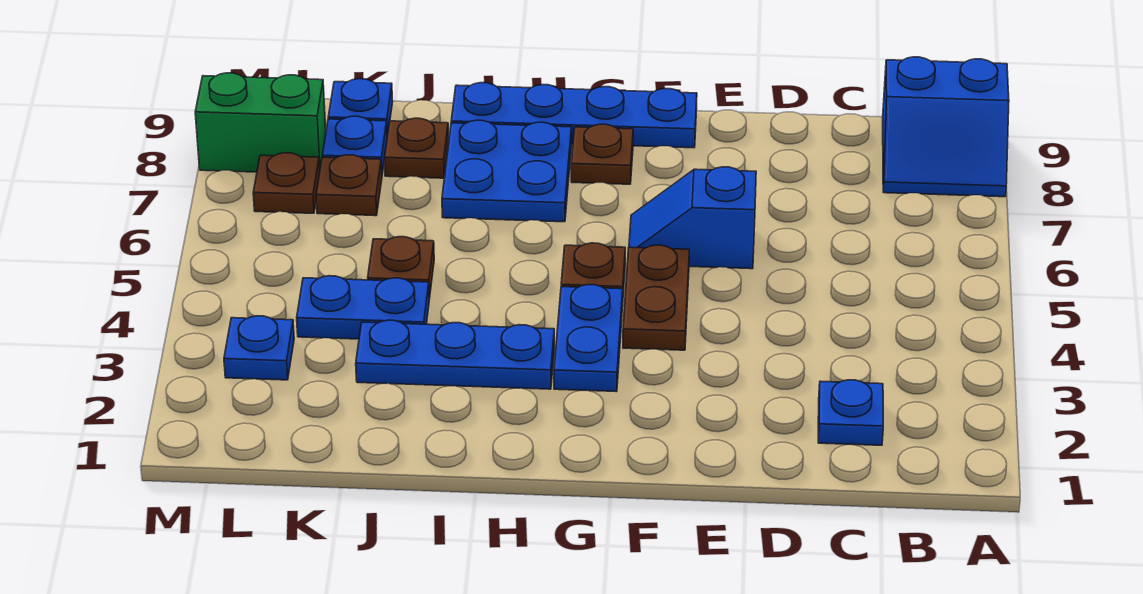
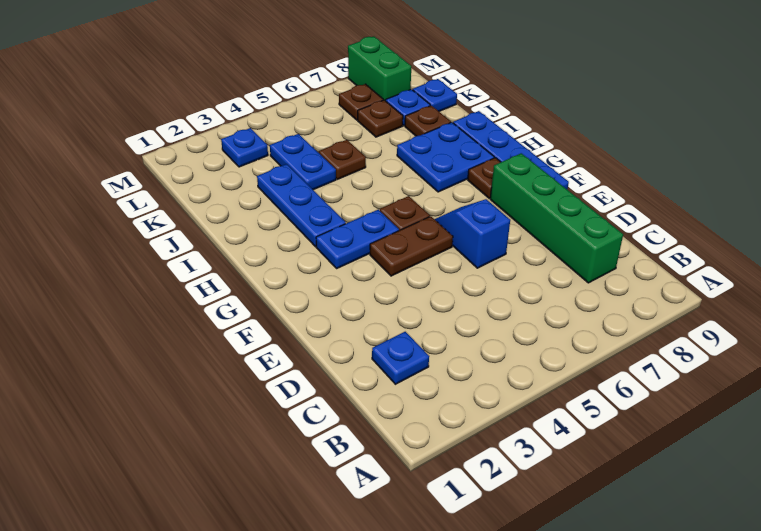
blue 2x2 slope [883,57,1009,197] -> none
none -> green 1x4 brick [490,153,623,283]

